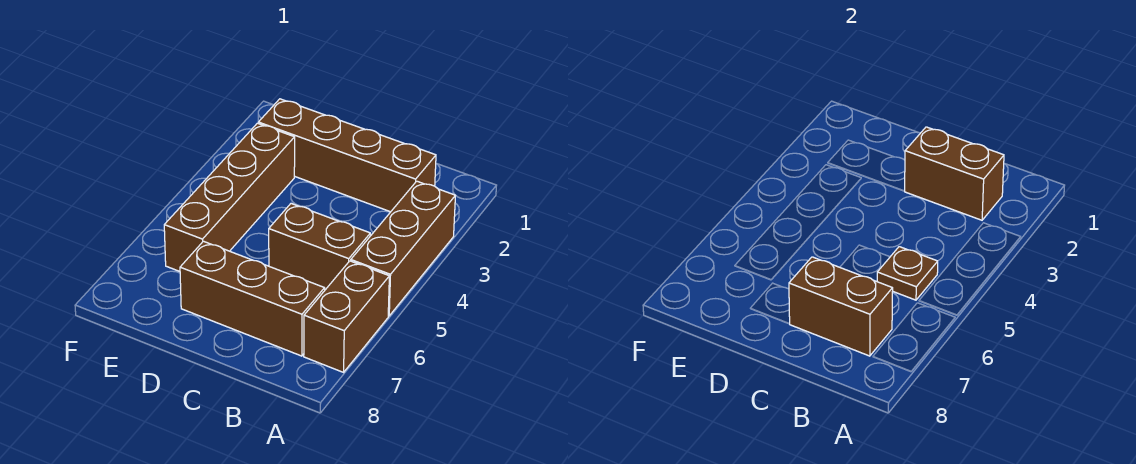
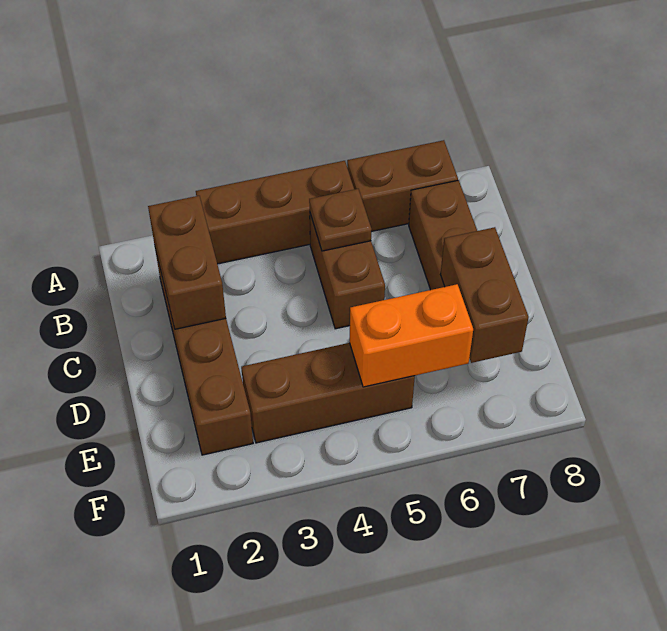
brown 1x2 brick [789,257,893,356] -> brown 1x2 brick moved to [440,227,529,363]
brown 1x4 brick [164,123,295,271] -> brown 1x3 brick [241,343,415,443]
none -> orange 1x2 brick [350,284,473,387]

